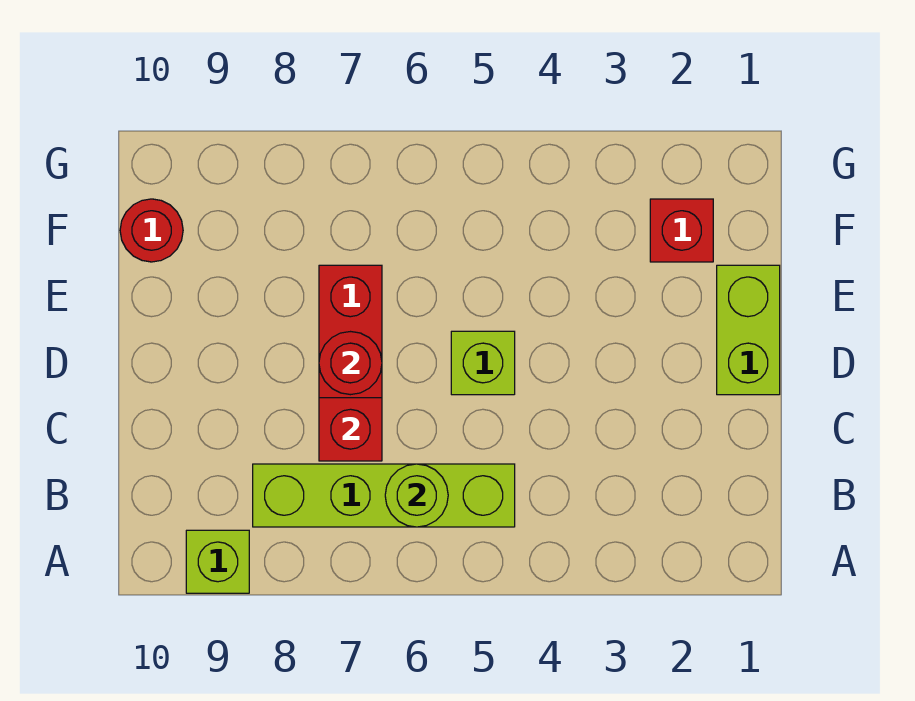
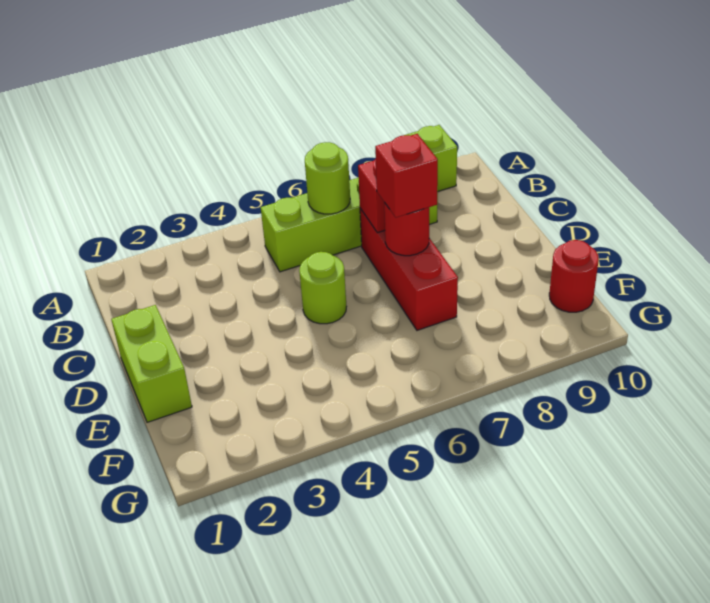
lime 1x1 brick [451,331,515,395] -> lime 1x1 round brick [299,252,346,324]
red 1x1 brick [650,199,713,262] -> red 1x1 brick moved to [375,134,438,217]

